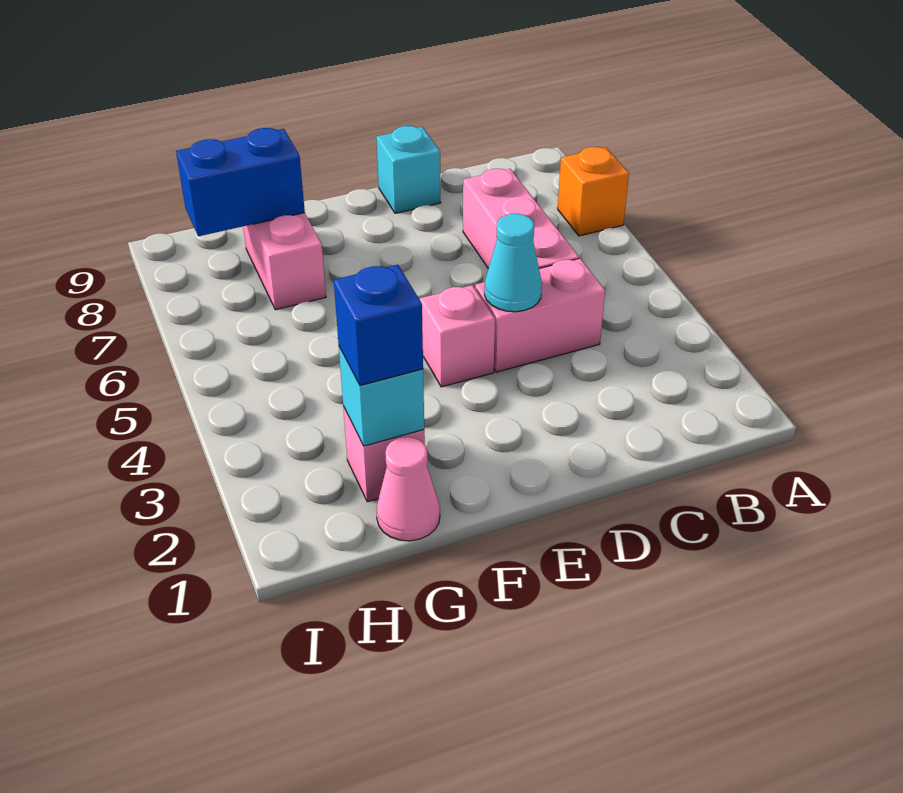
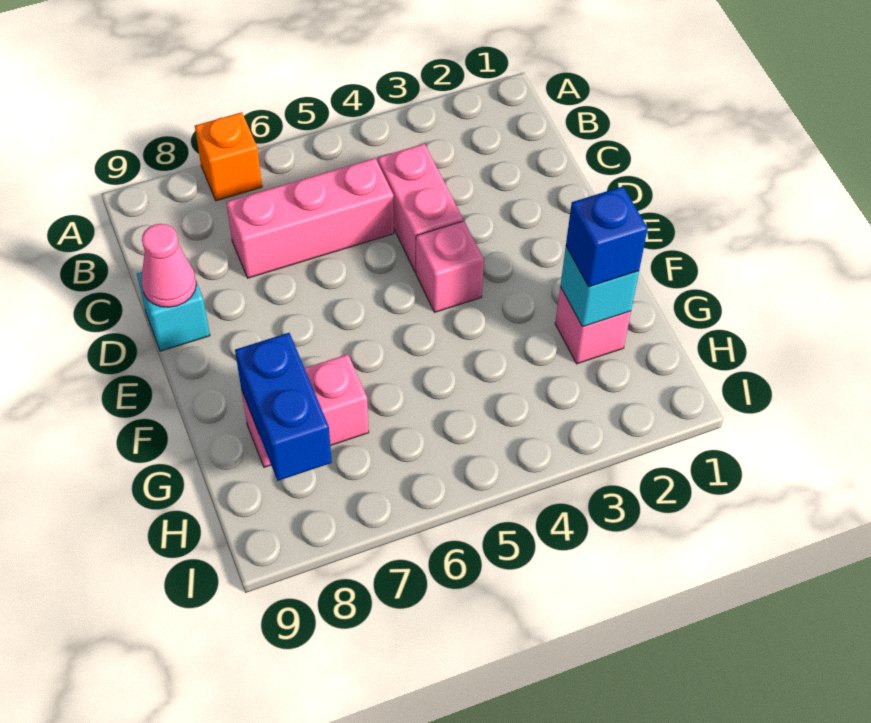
cyan 1x1 cone [484,214,542,312] -> none
pink 1x1 cone [376,437,440,541] -> pink 1x1 cone moved to [141,224,196,307]

